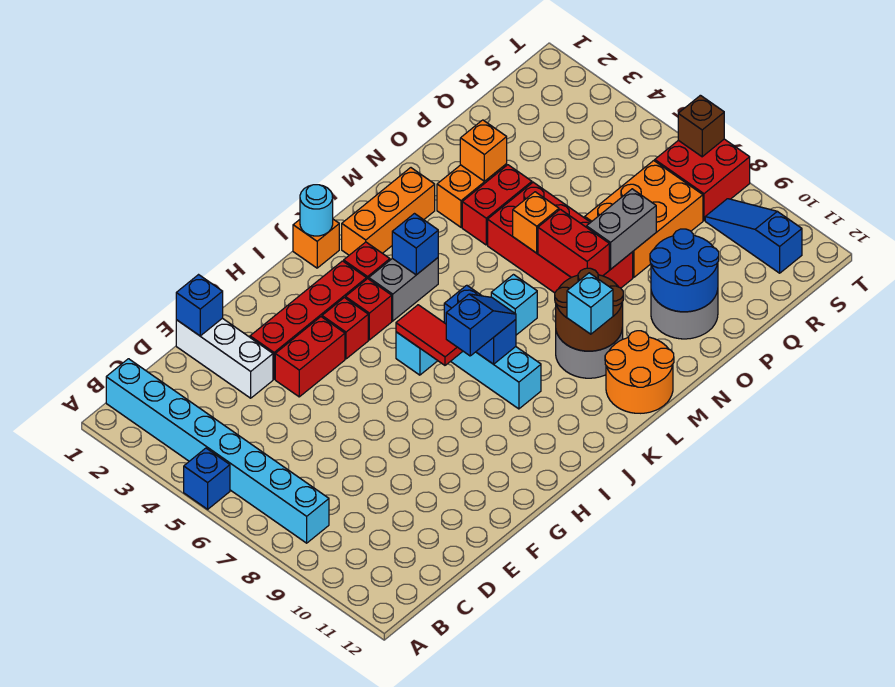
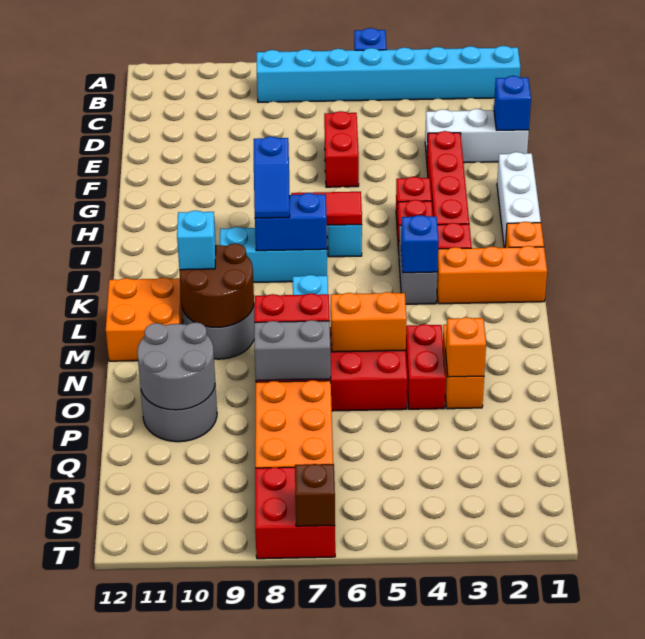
red 1x2 brick [275,317,345,397] -> red 1x2 brick moved to [324,111,359,187]
none -> white 1x3 brick [497,152,541,248]
cyan 1x1 round brick [300,185,333,236] -> none
orange 1x3 brick [342,168,435,255] -> orange 1x3 brick turned to [437,246,547,304]
orange 2x2 round brick [605,331,674,413] -> orange 2x2 brick [106,278,183,361]
orange 1x1 brick [513,192,559,253] -> orange 1x2 brick [331,292,407,352]
grey 1x2 brick [587,189,656,269] -> grey 1x2 brick turned to [254,320,331,381]
blue 2x2 round brick [650,229,719,312] -> grey 2x2 round brick [137,322,215,410]
blue 1x3 slope [705,199,802,273] -> none

